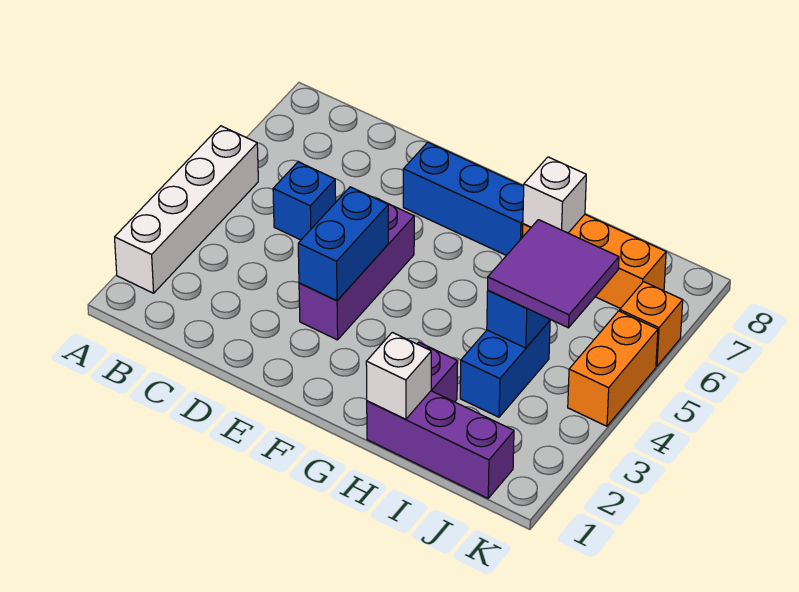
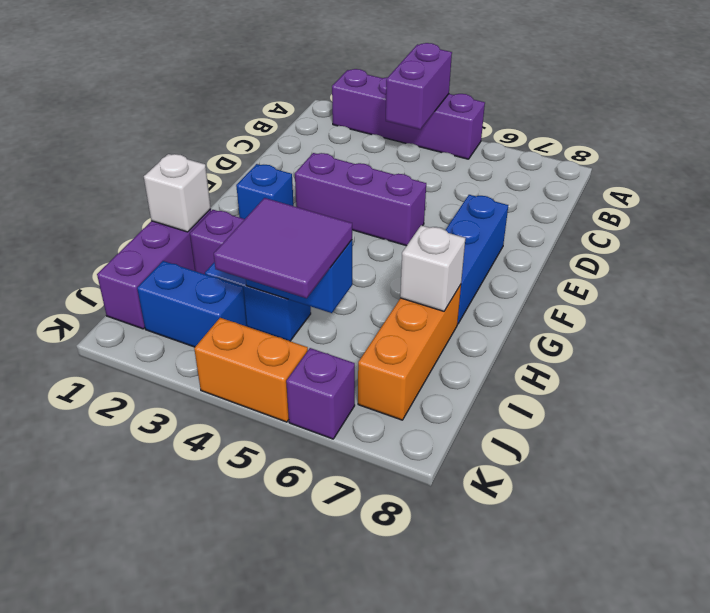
white 1x4 brick [115,126,258,293] -> purple 1x4 brick [332,69,485,159]
none -> purple 1x2 brick [386,43,452,129]
blue 1x1 brick [273,162,336,240] -> blue 1x1 brick moved to [236,164,294,219]
blue 1x2 brick [298,187,388,301] -> blue 1x2 brick moved to [137,261,247,347]
orange 1x1 brick [620,282,683,366] -> purple 1x1 brick [286,348,355,439]

